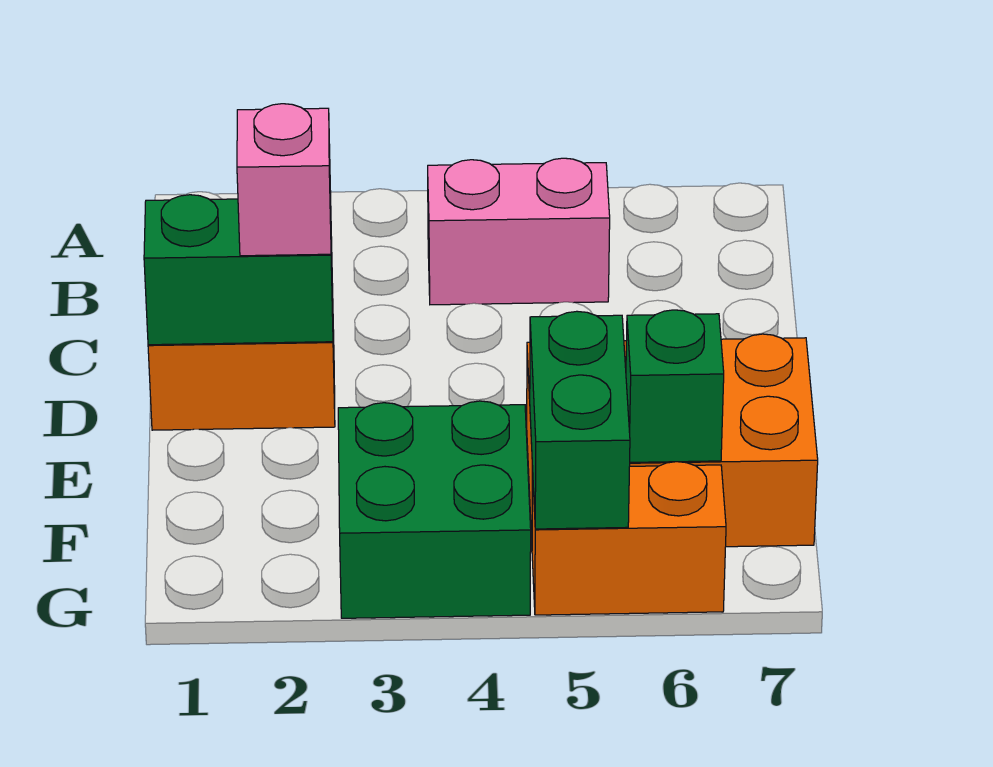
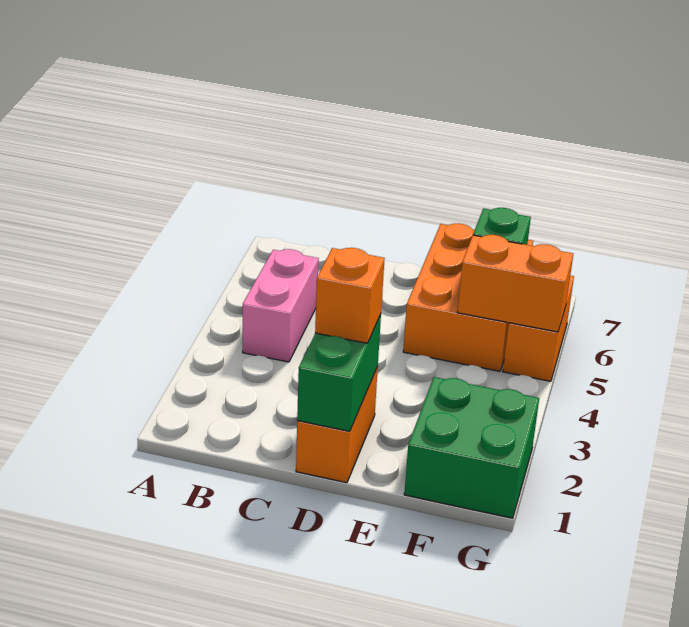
pink 1x1 brick [237,104,331,256] -> orange 1x1 brick [315,248,385,343]
green 2x2 brick [338,401,531,618] -> green 2x2 brick moved to [404,377,539,518]
green 1x2 brick [530,311,630,529] -> orange 1x2 brick [458,235,573,332]

